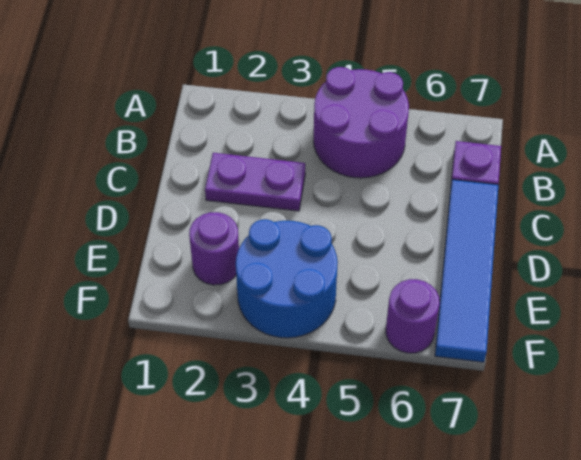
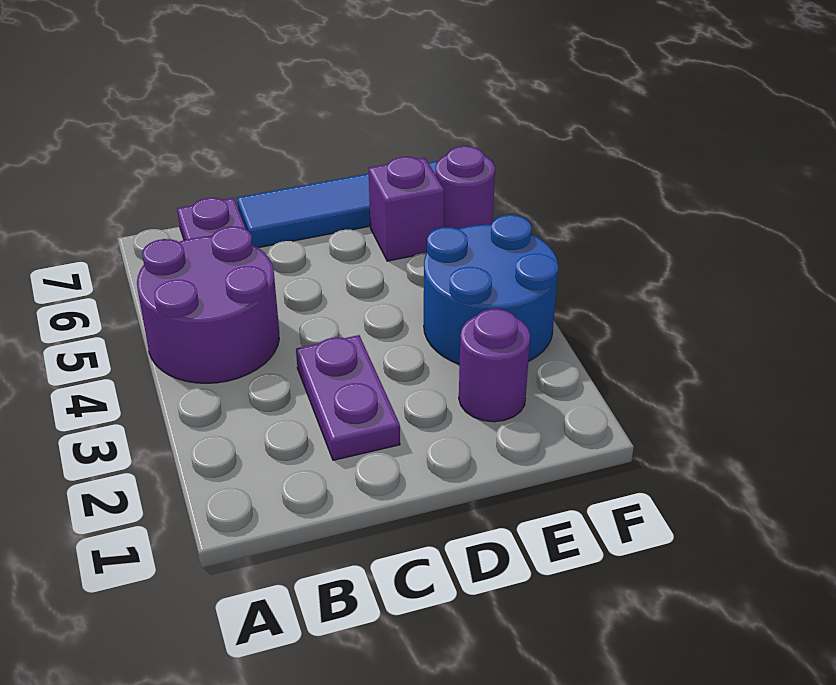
none -> purple 1x1 brick [368,157,444,261]

